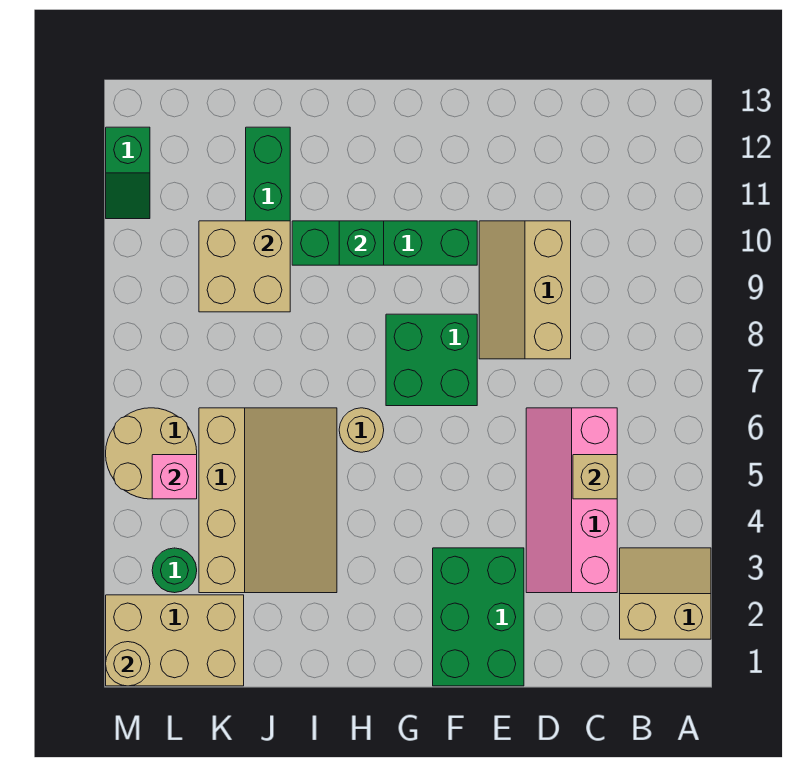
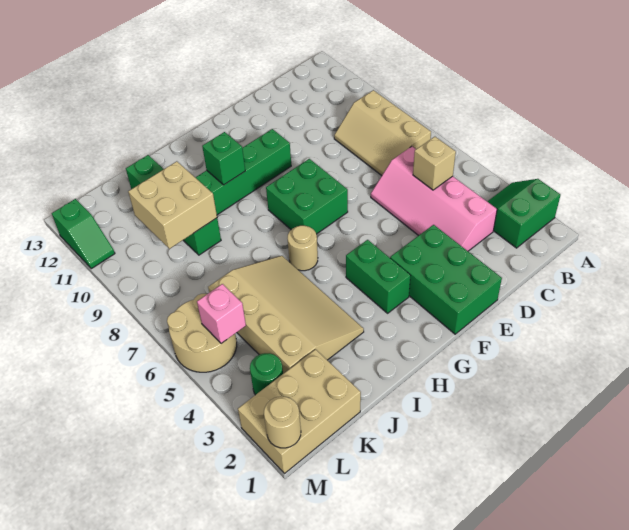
tan 2x2 slope [620,548,711,639] -> green 2x2 slope [487,179,560,248]
tan 2x3 slope [479,221,571,359] -> tan 2x3 slope moved to [334,90,431,176]
none -> green 1x2 brick [346,240,411,313]

